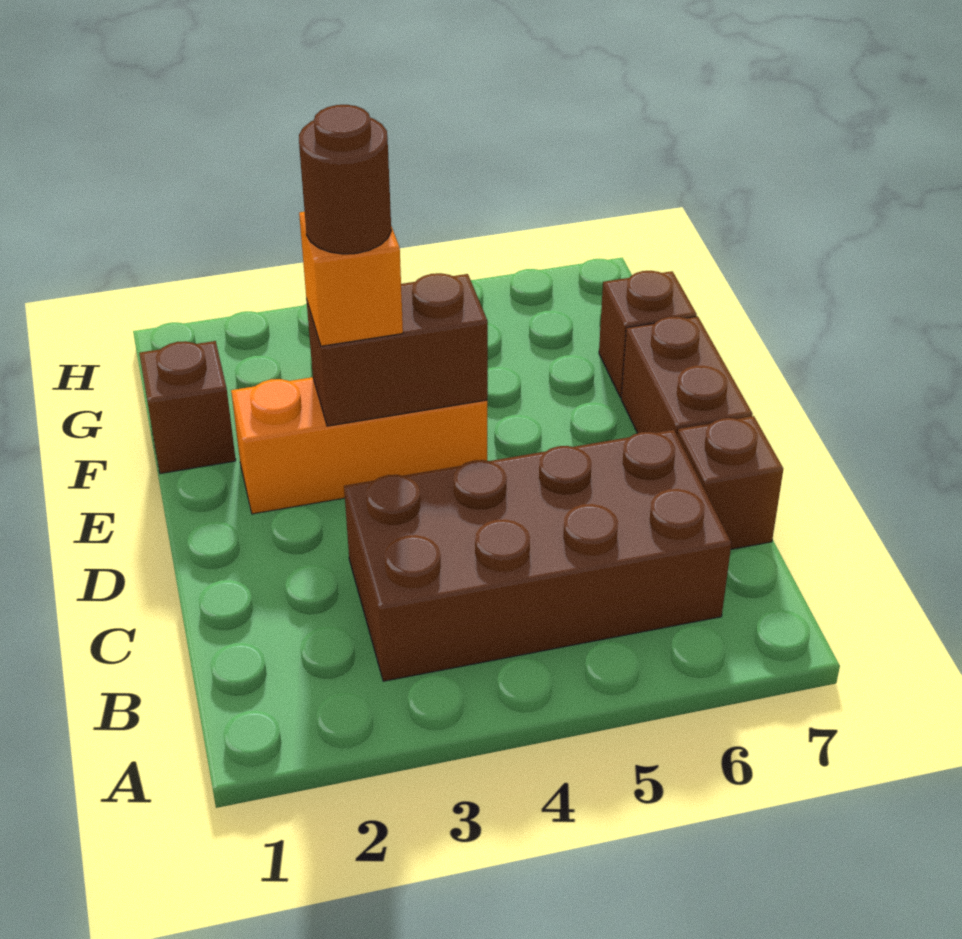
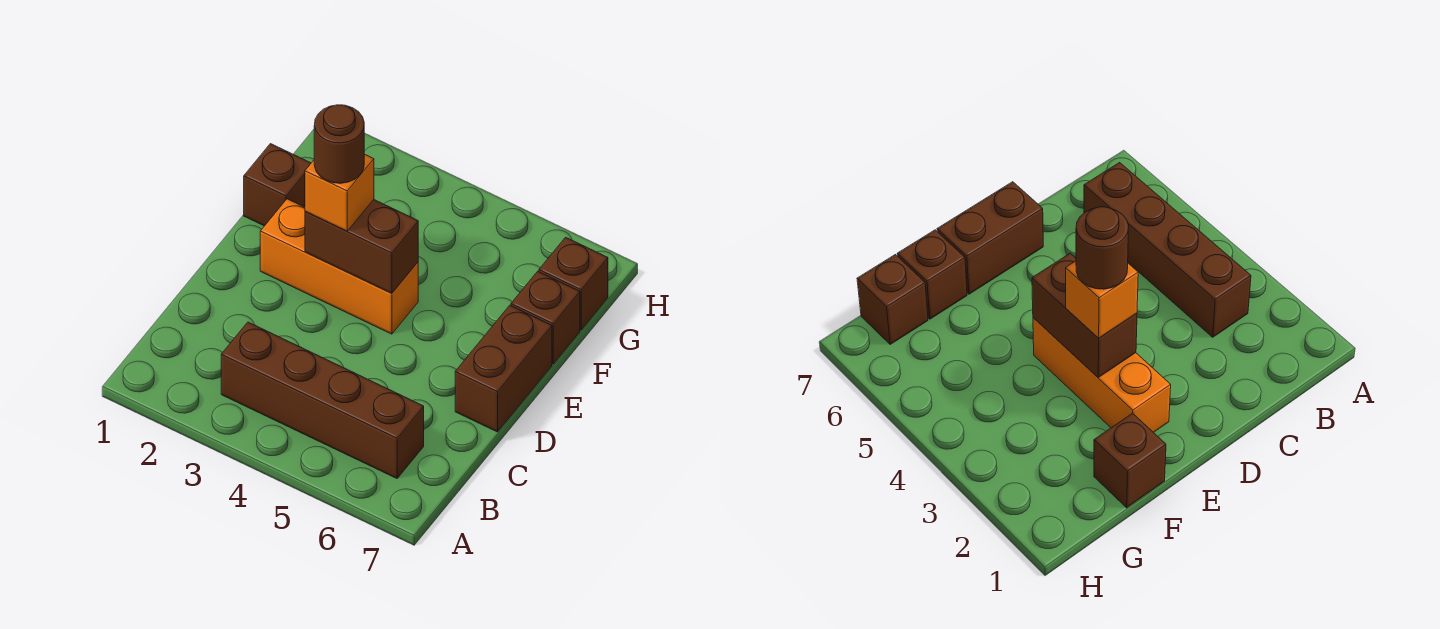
brown 2x4 brick [344,430,731,681] -> brown 1x4 brick [221,322,424,478]
brown 1x1 brick [677,416,783,549] -> brown 1x1 brick moved to [539,237,608,330]

